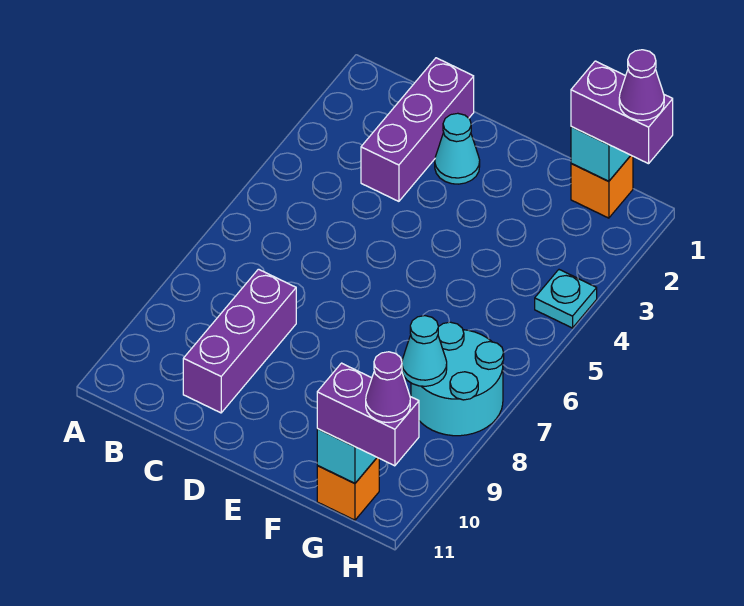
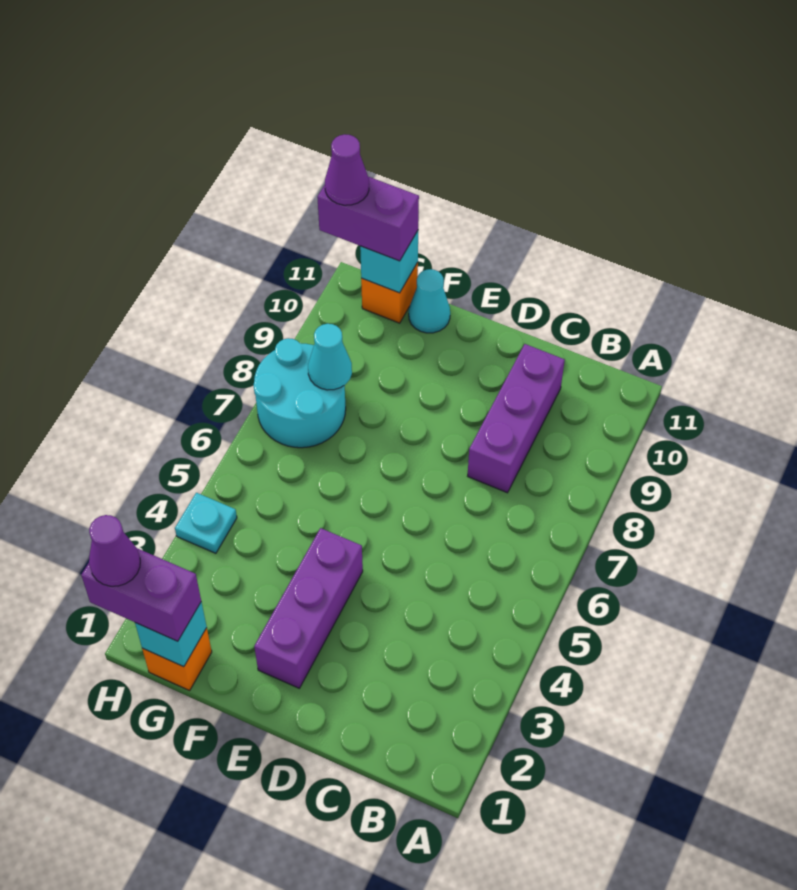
purple 1x3 brick [361,58,474,201] -> purple 1x3 brick moved to [254,528,363,688]
cyan 1x1 cone [435,113,480,184] -> cyan 1x1 cone moved to [409,269,450,333]

